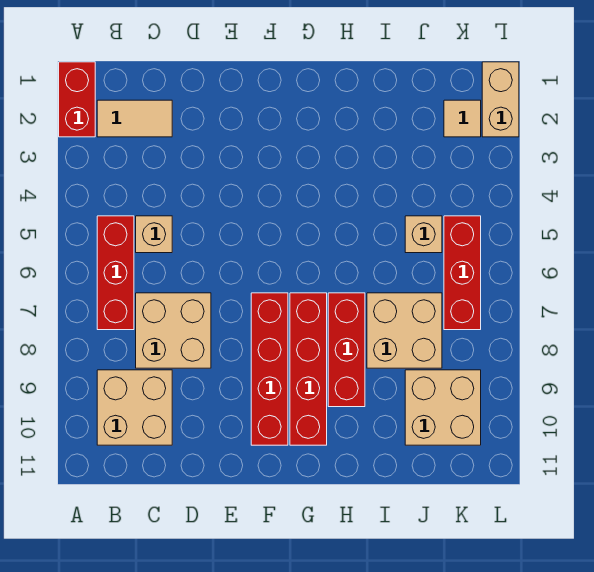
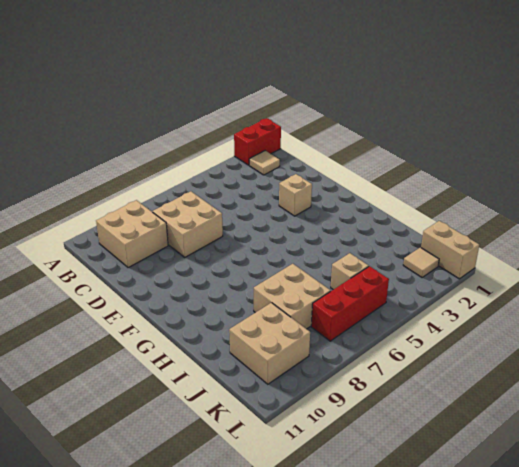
tan 1x2 tile [97,100,172,137] -> tan 1x1 tile [249,151,280,175]
red 1x3 brick [97,216,134,330] -> none
tan 1x1 brick [136,216,172,253] -> tan 1x1 brick moved to [279,174,312,216]
red 1x4 brick [251,293,288,445] -> none
red 1x4 brick [290,293,327,445] -> none
red 1x3 brick [328,293,365,407] -> none
tan 1x2 brick [482,62,519,137] -> tan 1x2 brick turned to [421,221,479,279]

